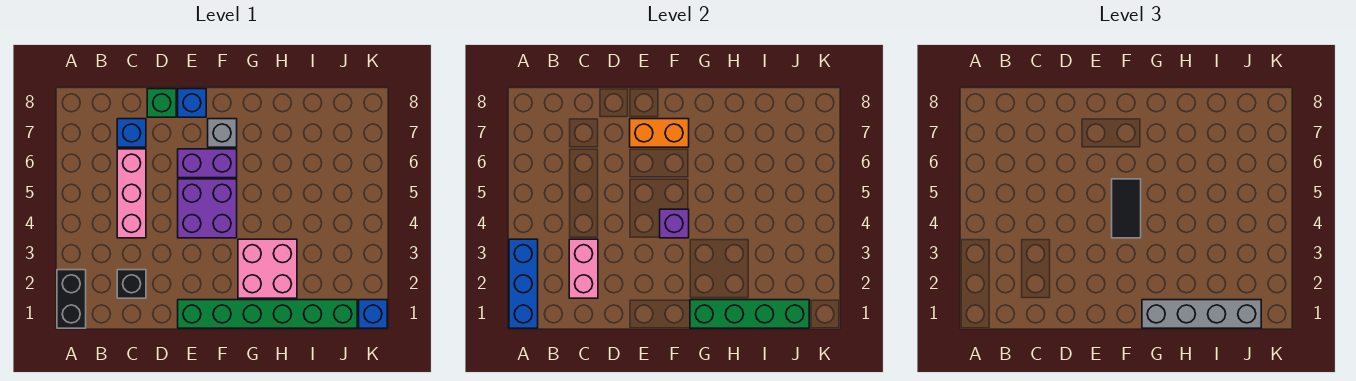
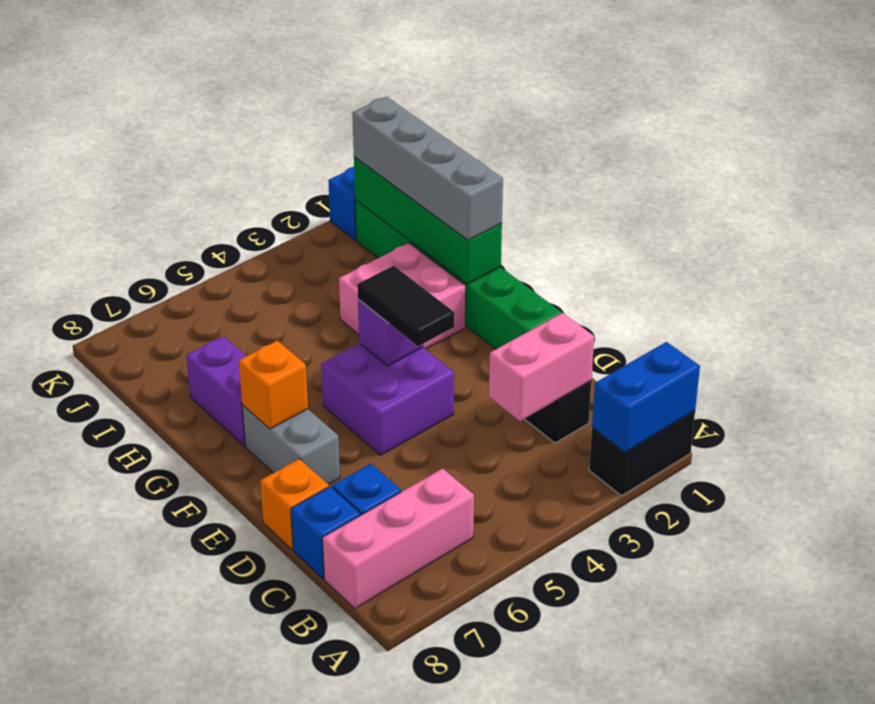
blue 1x3 brick [509,239,538,328] -> blue 1x2 brick [592,342,700,452]
pink 1x3 brick [117,149,146,238] -> pink 1x3 brick moved to [322,468,474,609]
green 1x1 brick [147,89,176,117] -> orange 1x1 brick [260,459,329,550]
purple 1x2 brick [178,149,237,178] -> purple 1x2 brick moved to [186,336,246,446]
orange 1x2 brick [630,119,689,147] -> orange 1x1 brick [239,341,308,429]
blue 1x1 brick [178,89,206,117] -> blue 1x1 brick moved to [291,486,361,579]
black 1x2 tile [1112,179,1141,238] -> black 1x2 tile turned to [357,266,454,346]
grey 1x1 brick [208,119,237,147] -> grey 1x2 brick [242,405,340,485]

